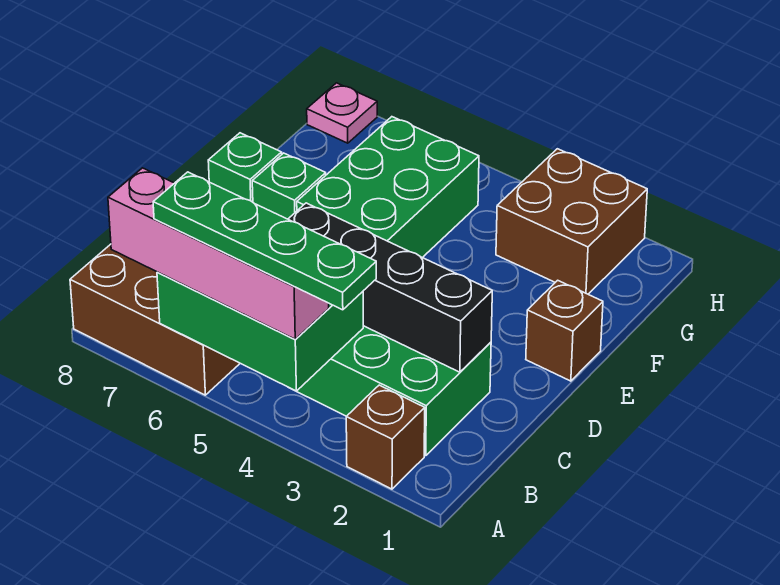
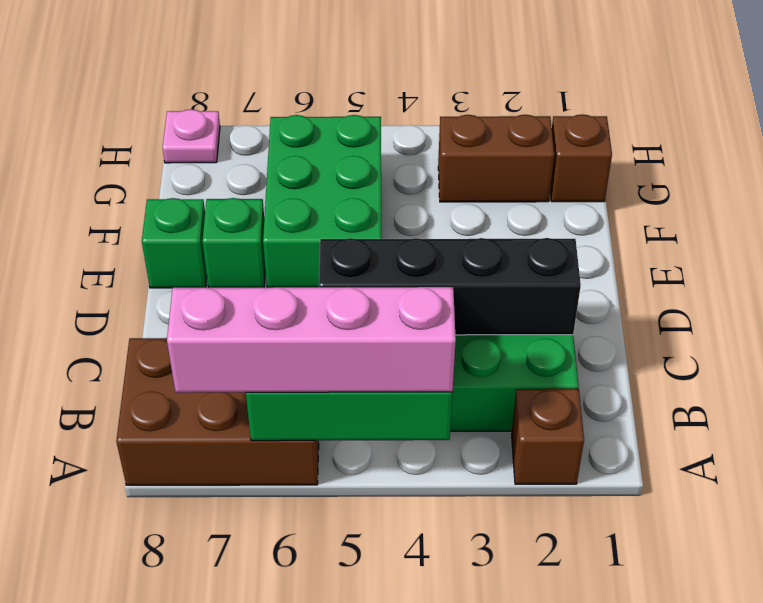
green 1x4 plate [153,172,376,310] -> none
brown 1x1 brick [526,280,603,381] -> brown 1x1 brick moved to [550,114,612,202]
brown 2x2 brick [496,149,647,294] -> brown 1x2 brick [438,115,554,202]

